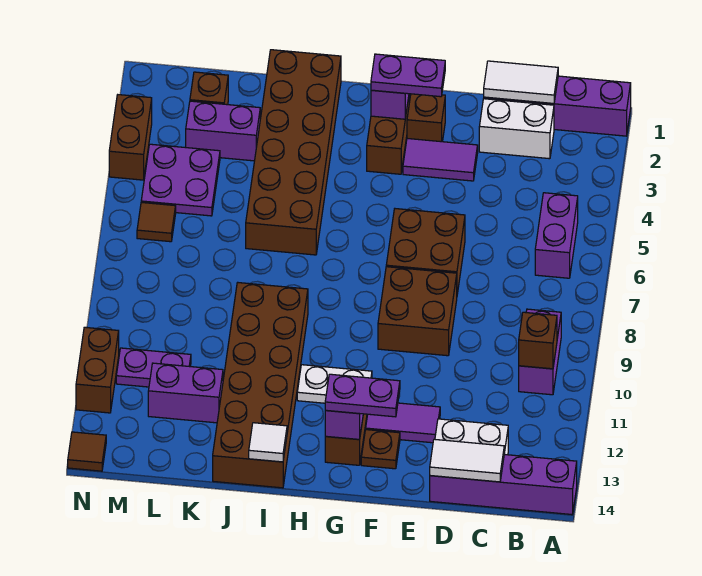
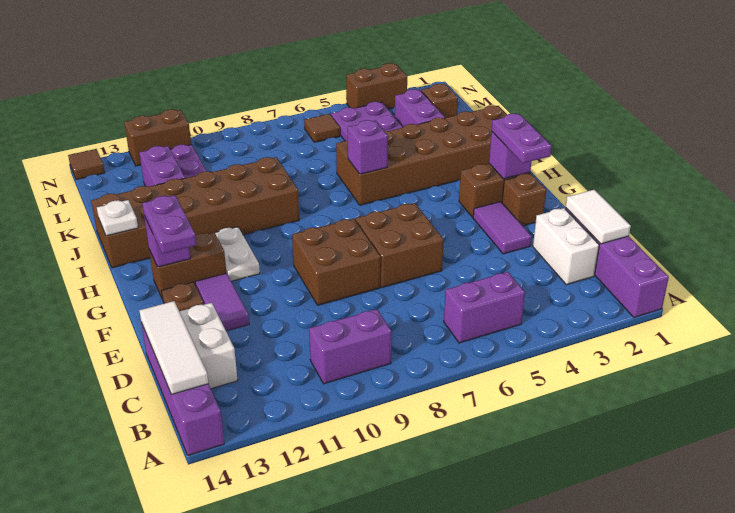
brown 1x1 brick [519,312,557,369] -> none
white 1x2 tile [430,439,505,482] -> white 1x3 tile [139,301,208,394]
none -> purple 1x1 brick [348,120,388,174]
white 1x1 tile [249,423,287,462] -> white 1x1 plate [97,200,138,236]

